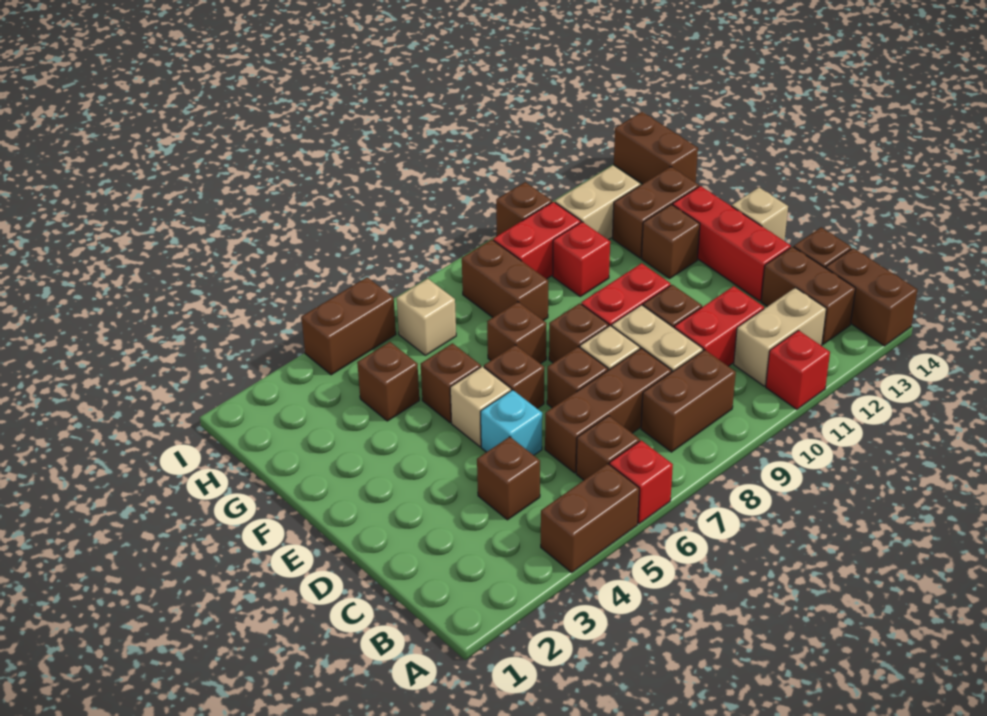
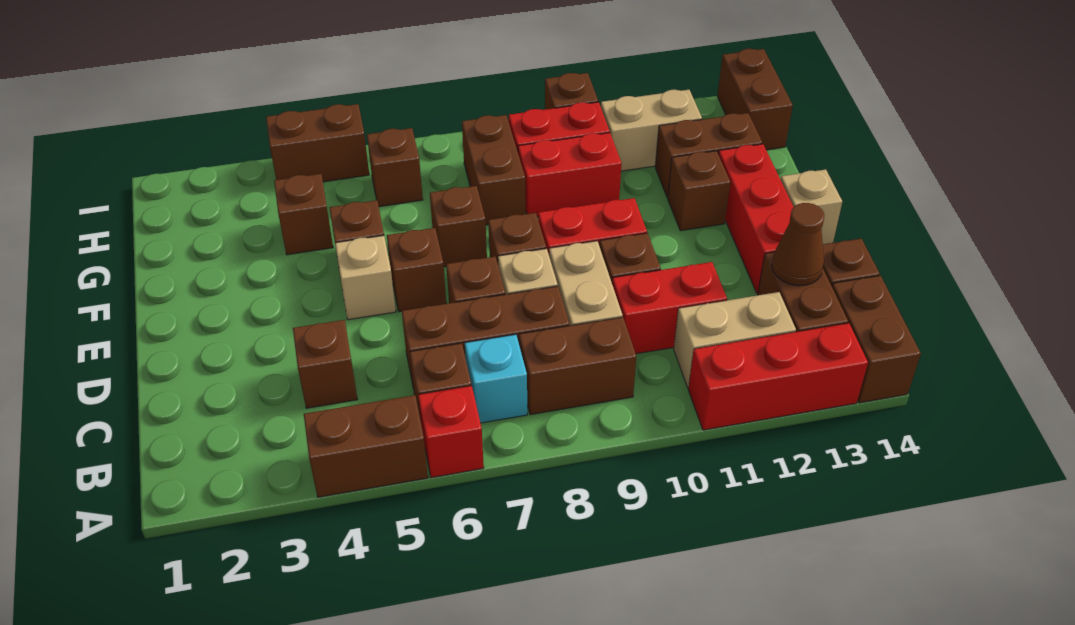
red 1x1 brick [766,330,830,409] -> red 1x3 brick [688,323,868,430]
none -> brown 1x1 cone [772,203,824,286]
cyan 1x1 brick [481,390,542,455] -> cyan 1x1 brick moved to [465,335,527,423]
red 1x1 brick [553,222,610,296] -> red 1x2 brick [518,133,621,217]
tan 1x1 brick [397,279,456,355] -> brown 1x1 brick [367,128,423,207]

